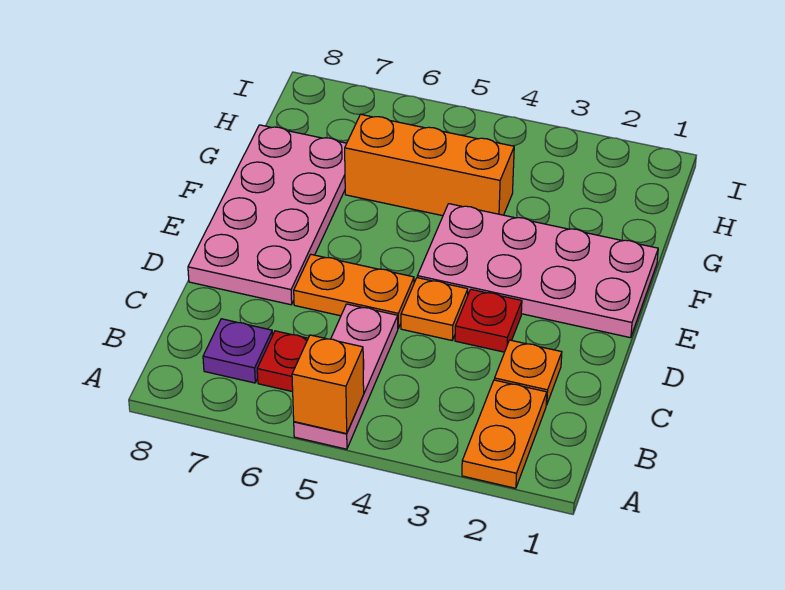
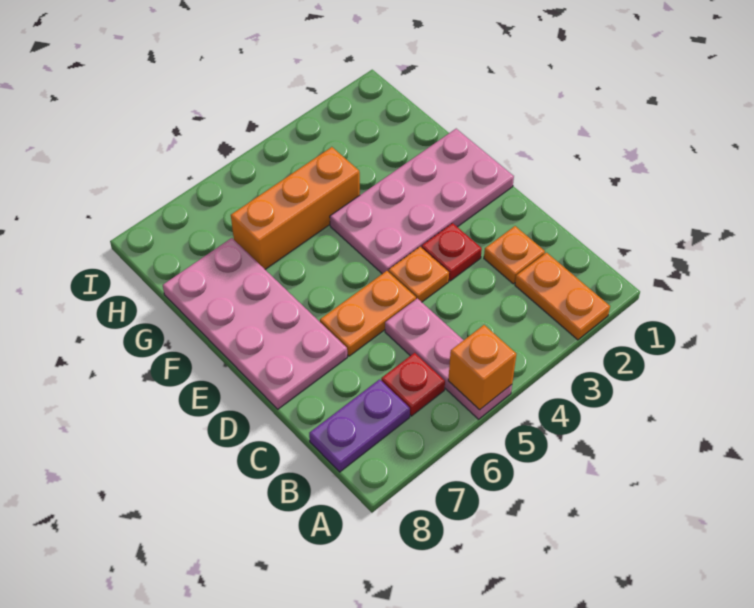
purple 1x1 plate [203,319,272,383] -> purple 1x2 plate [309,379,410,472]

